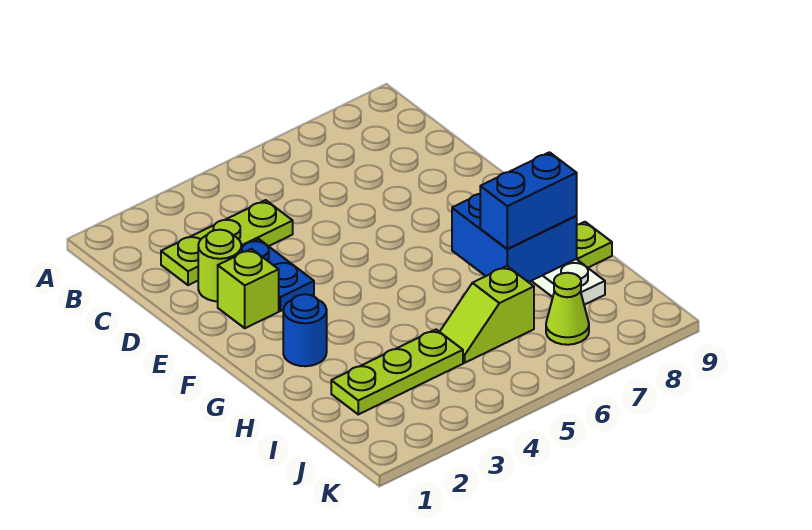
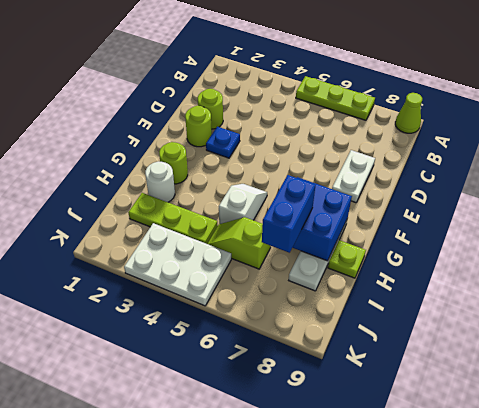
lime 1x3 plate [161,200,293,285] -> lime 1x3 plate moved to [296,76,375,120]
blue 1x2 plate [241,239,314,311] -> blue 1x1 plate [206,127,240,158]
none -> white 1x2 plate [332,150,375,203]
lime 1x1 brick [218,249,279,328] -> lime 1x1 round brick [185,106,212,147]
blue 1x1 round brick [283,294,327,366] -> lime 1x1 round brick [159,142,188,184]
none -> white 1x2 slope [219,184,267,224]
none -> white 1x1 round brick [145,161,175,202]
blue 1x2 brick [480,152,577,249] -> blue 1x2 brick turned to [262,175,315,253]
none -> white 2x3 plate [124,223,231,306]
lime 1x1 cone [546,273,589,345] -> lime 1x1 cone moved to [395,93,422,133]

